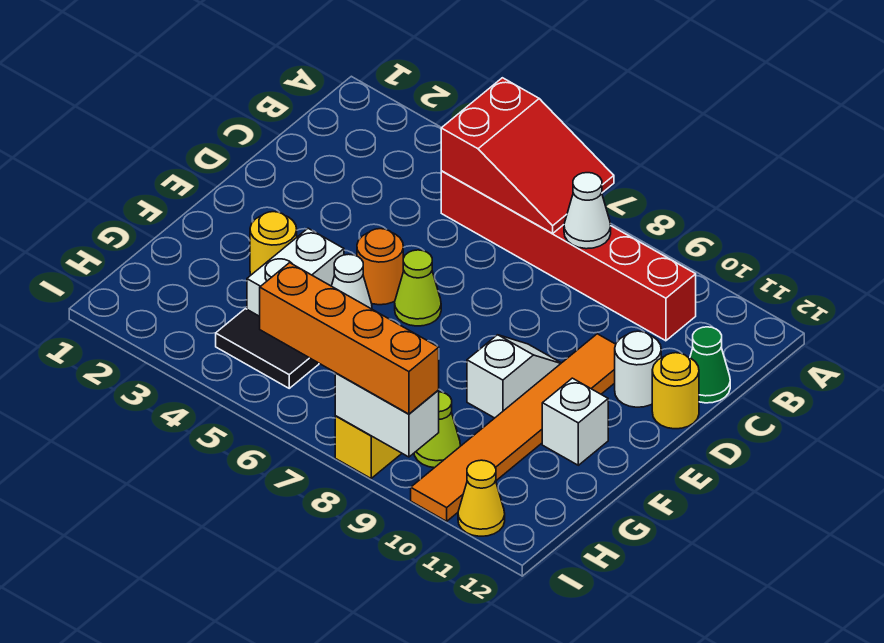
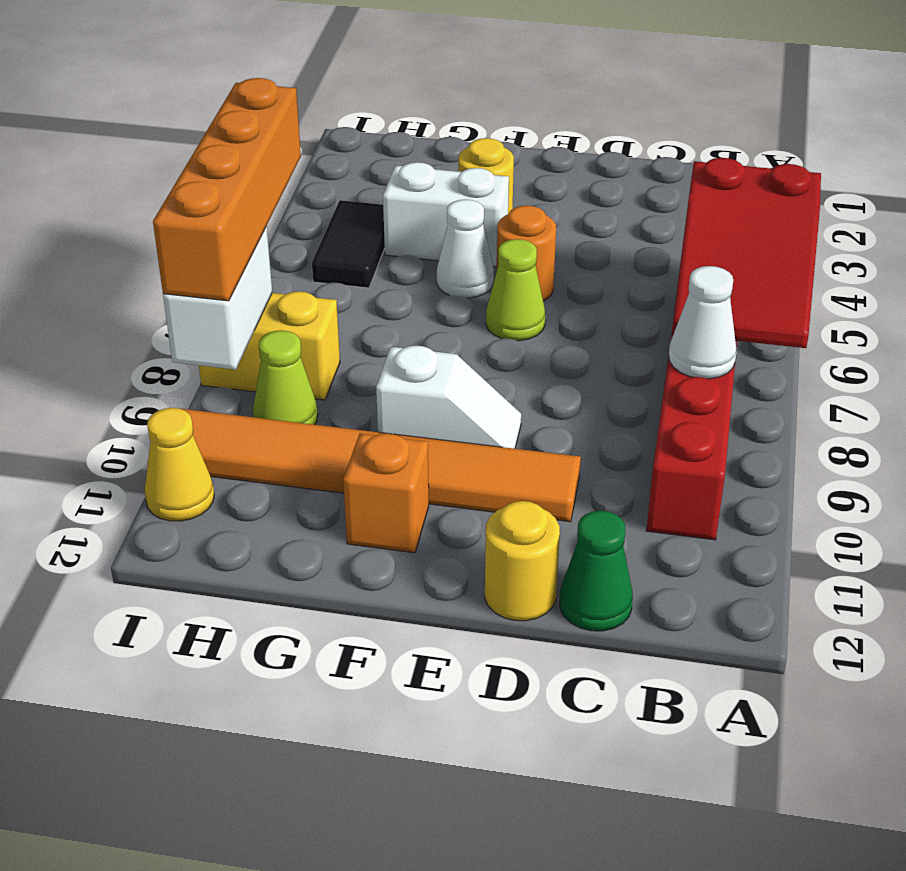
white 1x1 round brick [615,331,661,407] -> none
white 1x1 brick [542,378,608,465] -> orange 1x1 brick [343,433,429,553]

